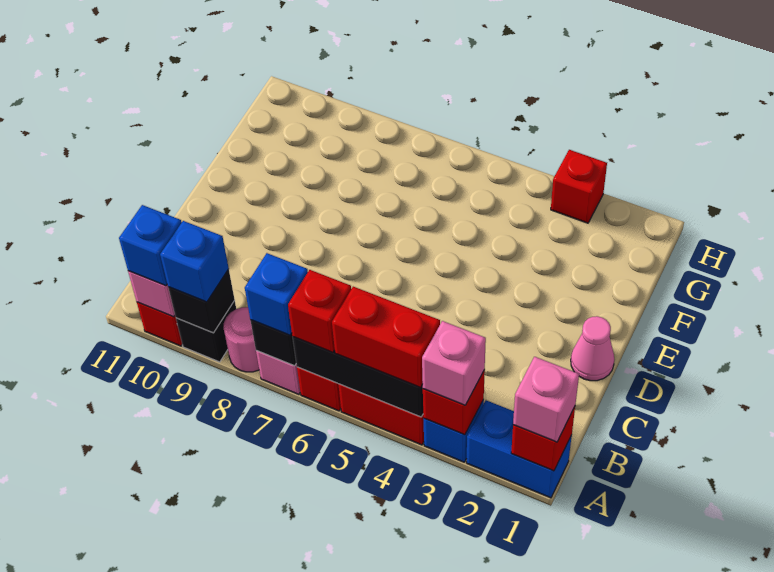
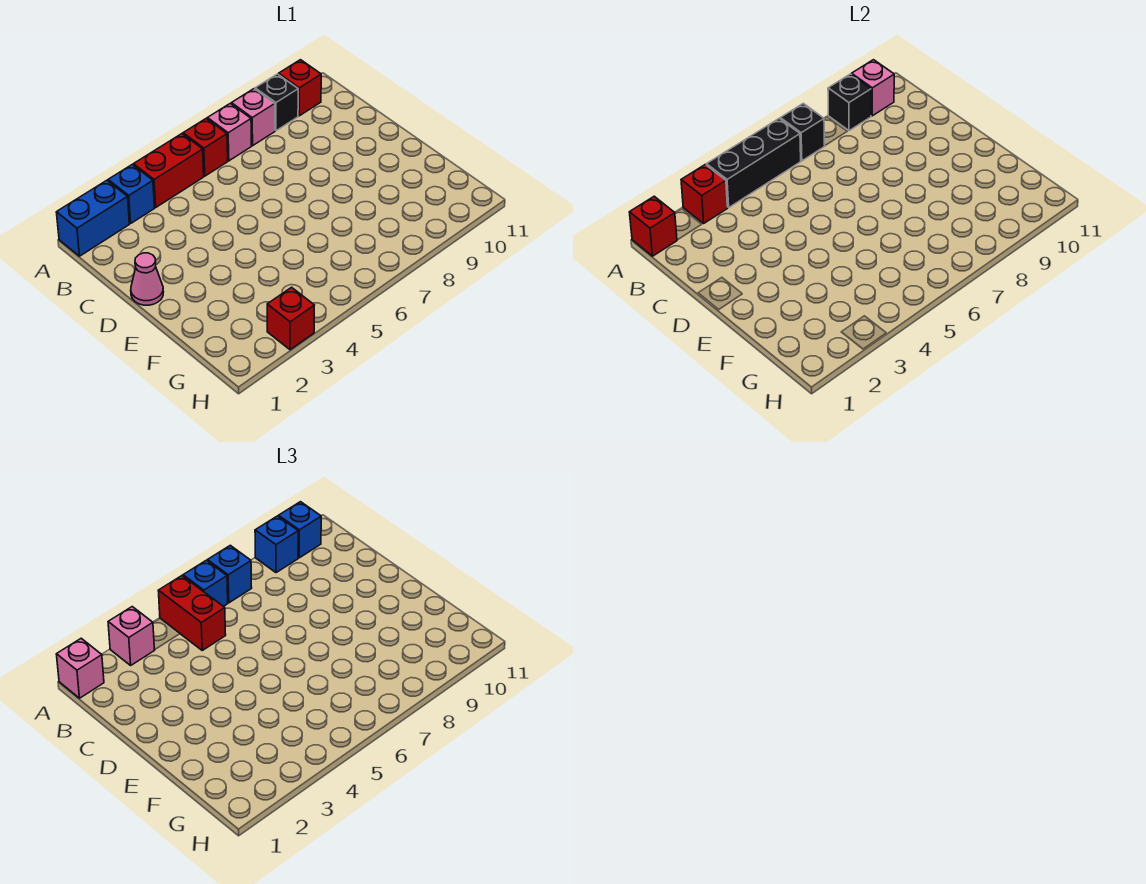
red 1x2 brick [332,287,440,388] -> red 1x2 brick turned to [158,576,226,650]
red 1x1 brick [288,270,351,353] -> blue 1x1 brick [183,560,228,606]
pink 1x1 round brick [224,307,259,372] -> pink 1x1 brick [231,89,275,145]

